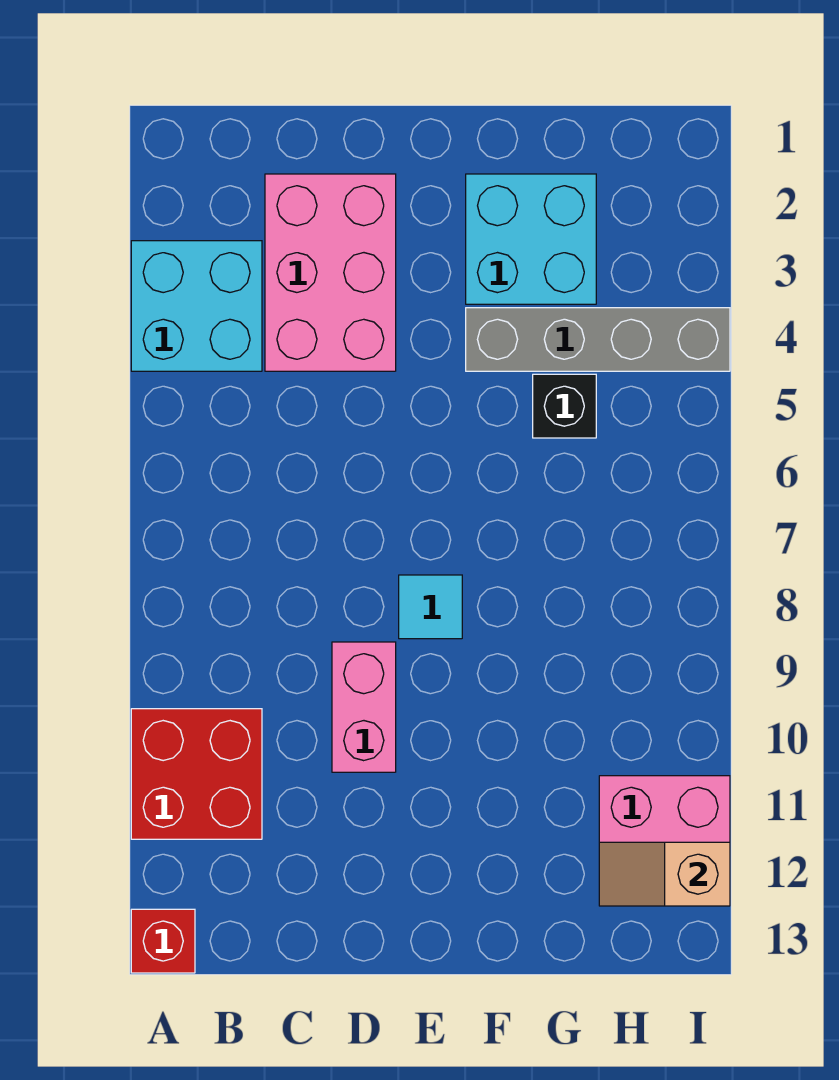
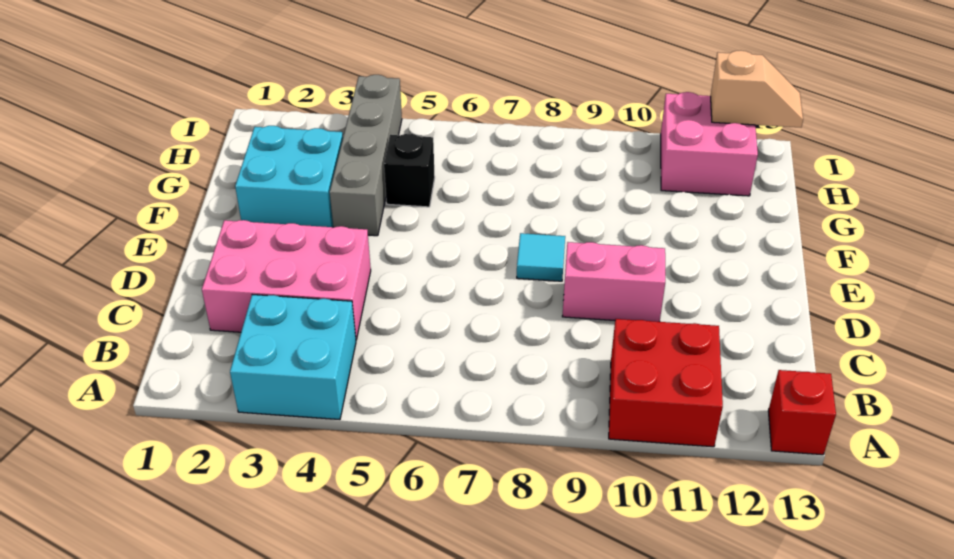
tan 1x2 slope [599,842,730,906] -> tan 1x2 slope turned to [711,50,803,127]

